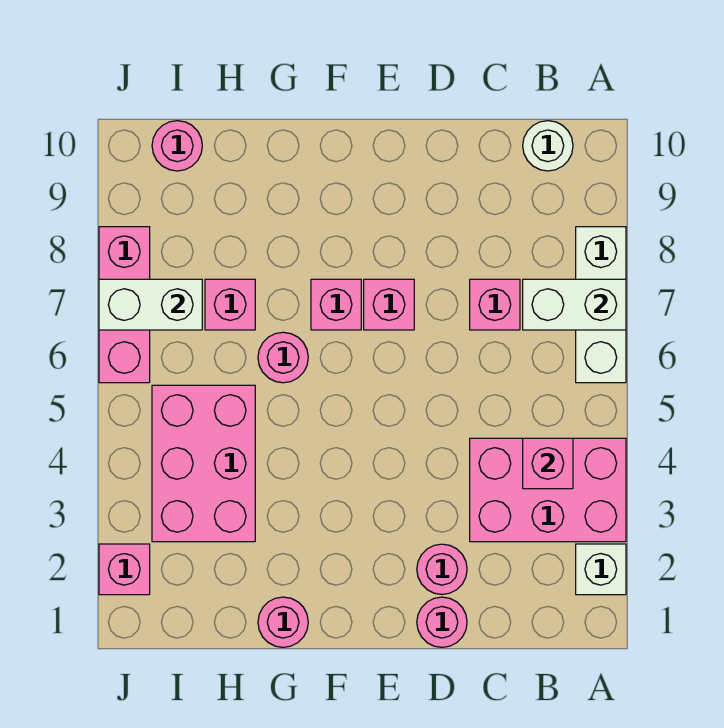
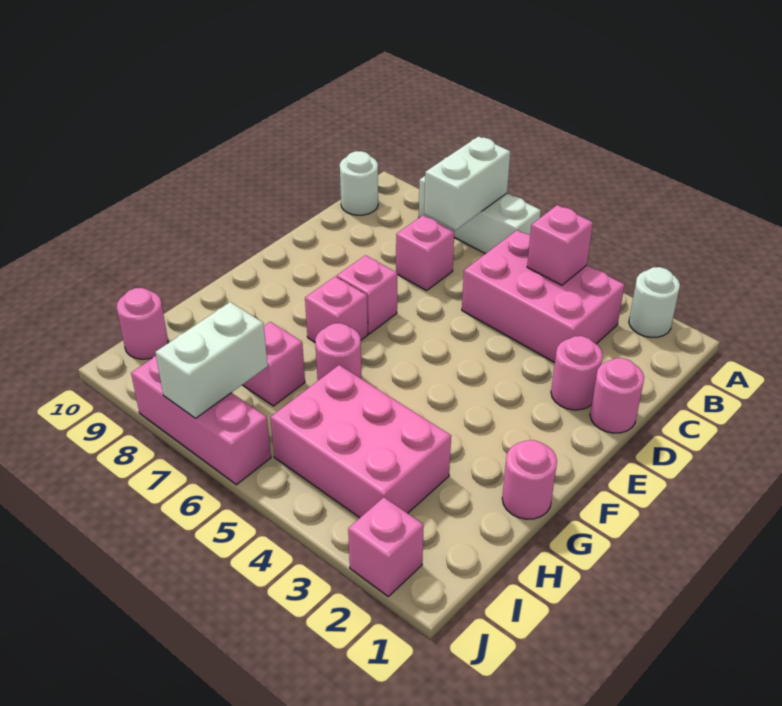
white 1x1 brick [576,544,626,595] -> white 1x1 round brick [629,267,680,338]
pink 2x3 brick [470,438,626,542] -> pink 2x3 brick turned to [462,230,625,362]

